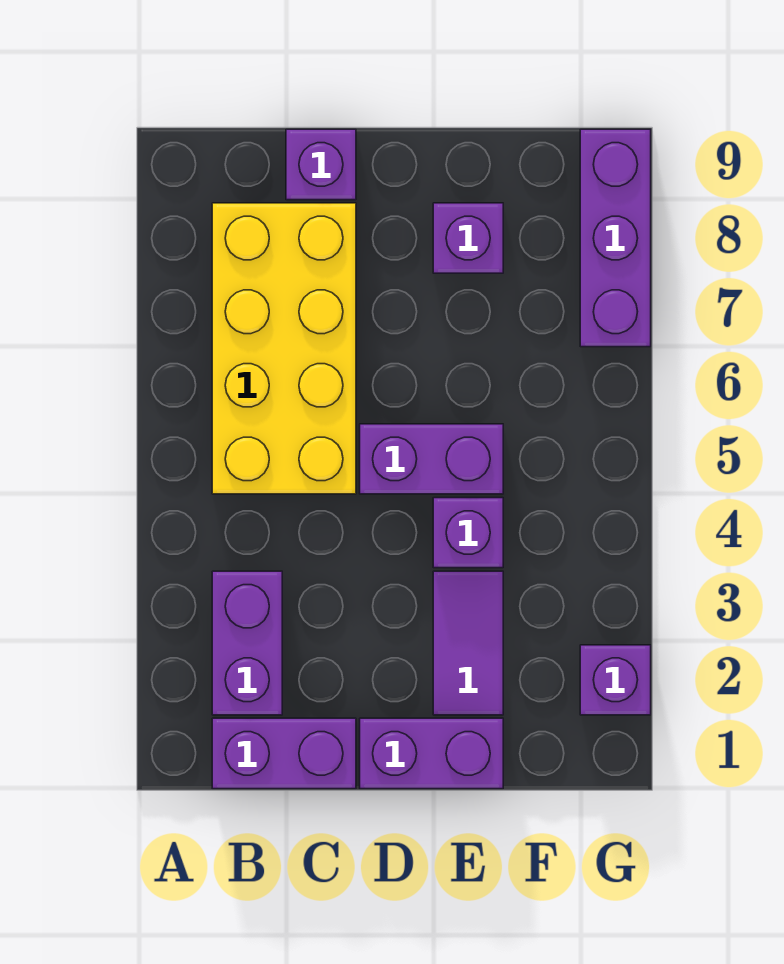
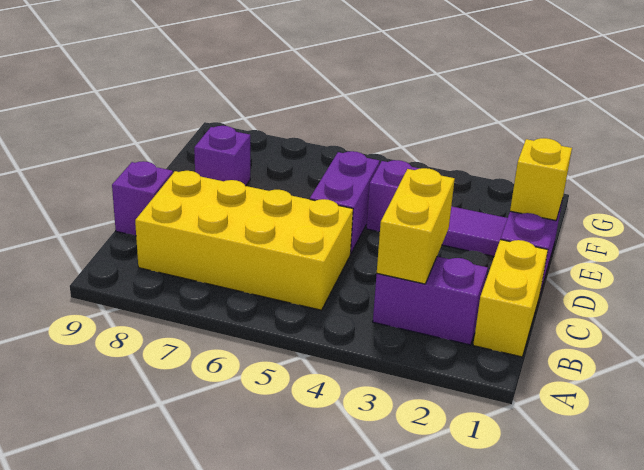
purple 1x2 brick [212,718,356,789] -> yellow 1x2 brick [473,240,548,357]
none -> yellow 1x2 brick [377,168,455,284]
none -> yellow 1x1 brick [510,138,572,221]
purple 1x1 brick [580,645,651,715] -> none
purple 1x3 brick [580,129,651,347] -> none

